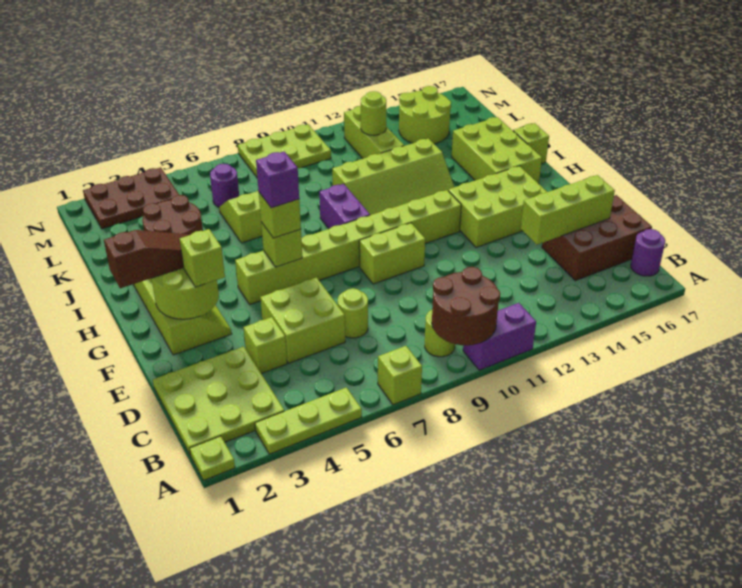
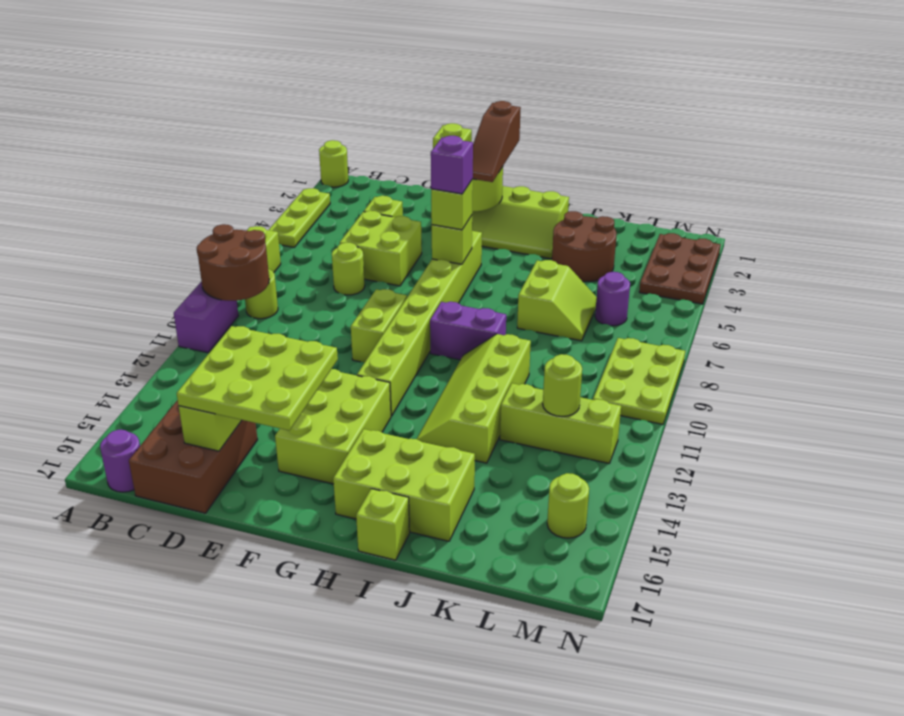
lime 1x1 plate [189,436,235,481] -> lime 1x1 round brick [319,140,348,187]
lime 3x3 plate [153,347,284,456] -> lime 3x3 plate moved to [177,326,338,430]
lime 2x2 round brick [399,86,451,144] -> lime 1x1 round brick [547,473,589,538]

